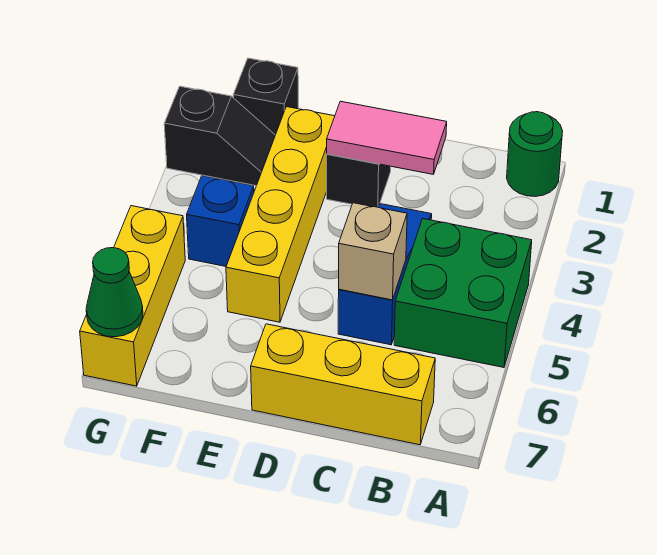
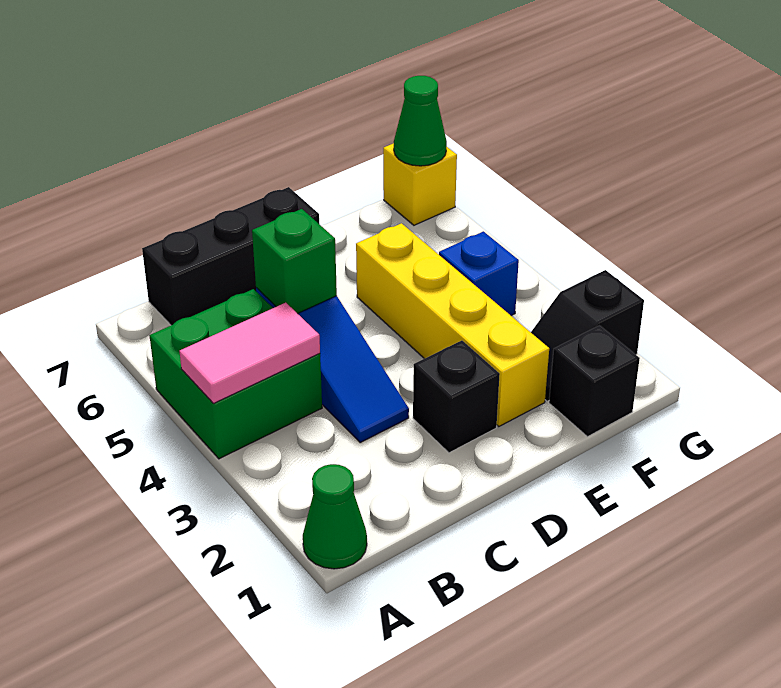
green 1x1 round brick [507,112,563,197] -> green 1x1 cone [303,464,367,569]
yellow 1x3 brick [251,324,435,445] -> black 1x3 brick [142,187,319,325]
pink 1x2 tile [327,101,447,174] -> pink 1x2 tile moved to [179,303,320,403]
tan 1x1 brick [339,203,407,300] -> green 1x1 brick [252,209,337,314]
yellow 1x3 brick [80,206,185,386] -> yellow 1x1 brick [383,143,457,225]

